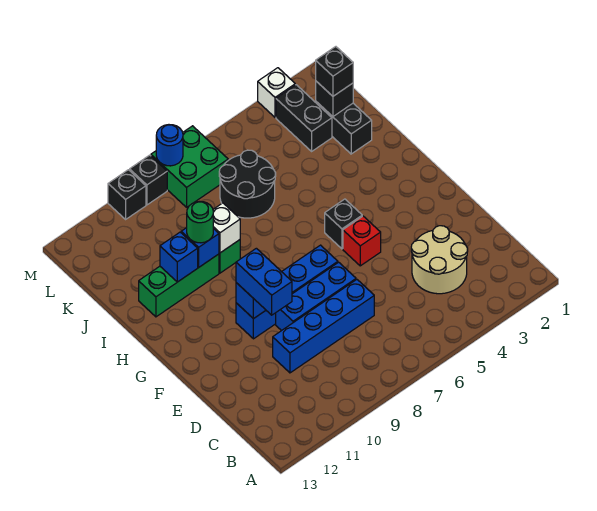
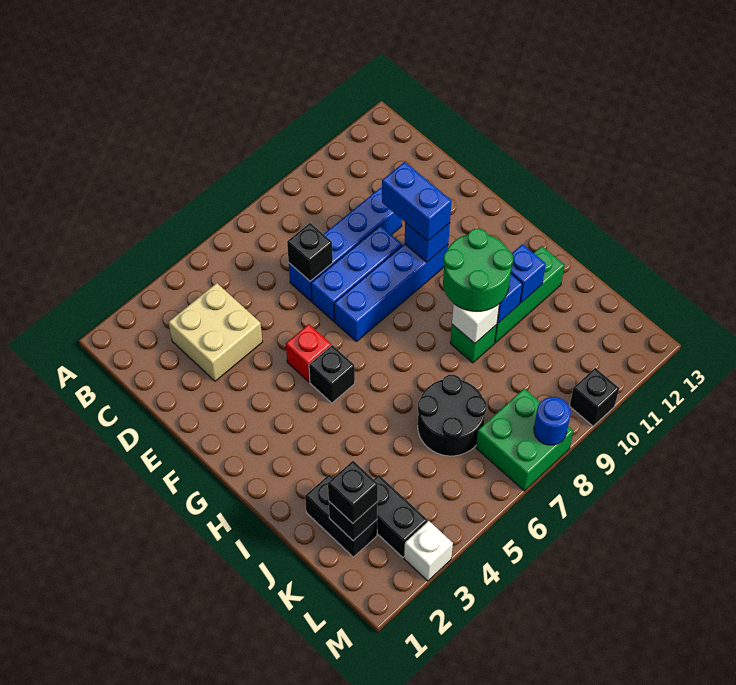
tan 2x2 round brick [411,226,468,294] -> tan 2x2 brick [169,283,263,381]
green 1x1 round brick [187,201,213,243] -> green 2x2 round brick [443,229,513,311]
black 1x1 brick [130,155,167,205] -> black 1x1 brick moved to [287,223,333,281]

